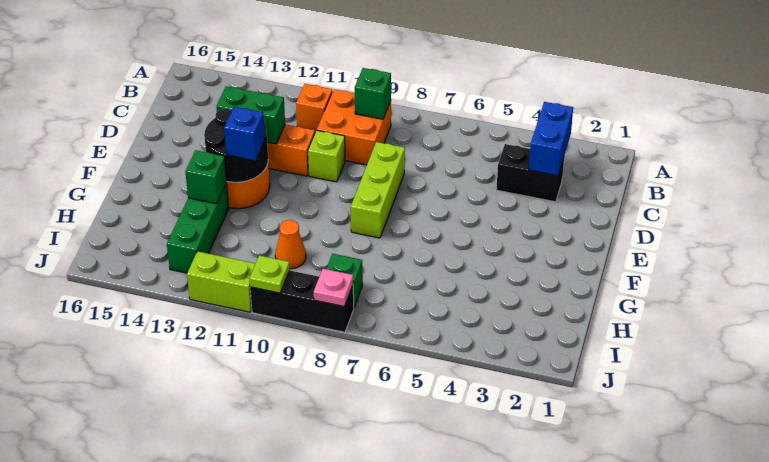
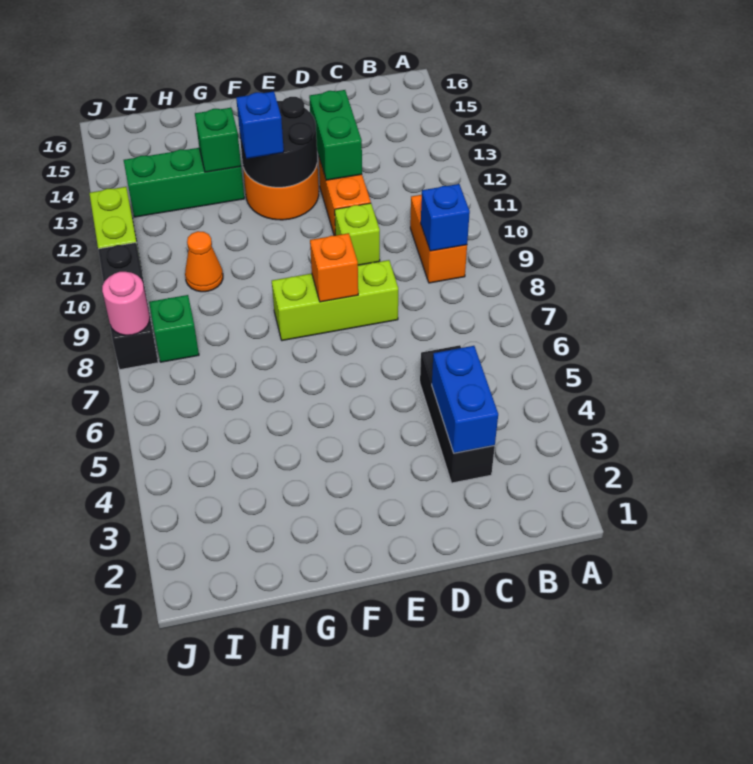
blue 1x2 brick [529,102,573,176] -> blue 1x2 brick turned to [432,346,498,453]
orange 2x2 brick [317,89,391,165] -> orange 1x2 brick [410,195,467,283]
green 1x1 brick [355,68,391,119] -> blue 1x1 brick [421,184,470,251]
orange 1x1 brick [296,84,332,132] -> orange 1x1 brick moved to [310,233,358,302]
black 1x2 brick [496,144,564,202] -> black 1x3 brick [420,345,495,483]
pink 1x1 plate [314,269,354,307] -> pink 1x1 round brick [102,272,150,335]
lime 1x1 plate [249,255,290,293] -> none

